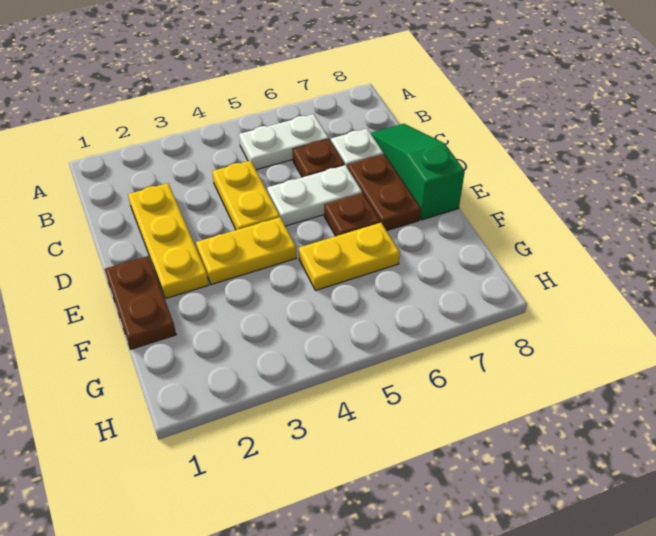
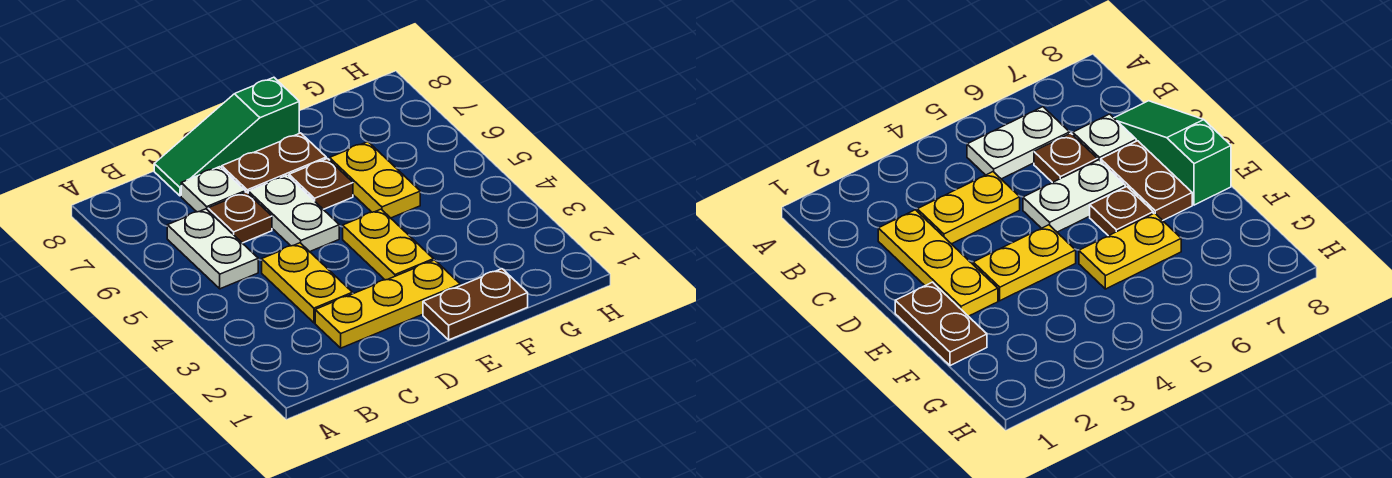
yellow 1x2 plate [212,160,280,230] -> yellow 1x2 plate turned to [262,243,352,323]

